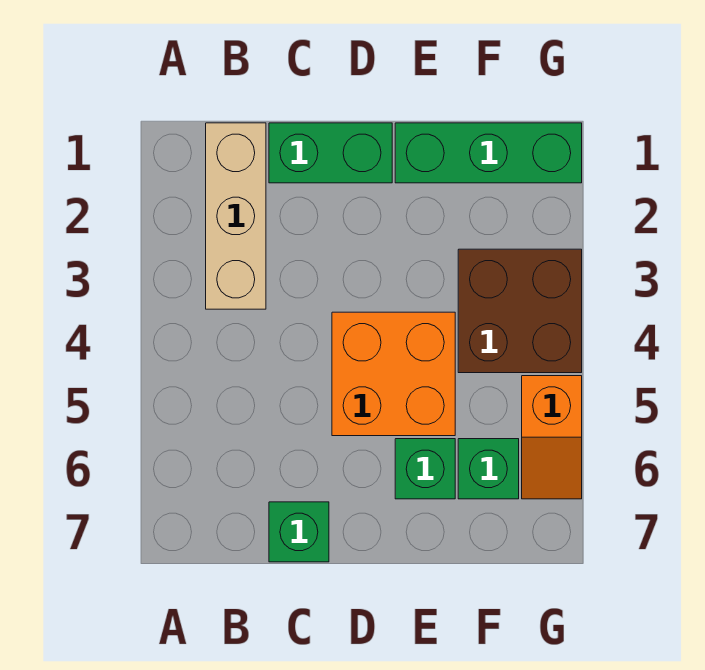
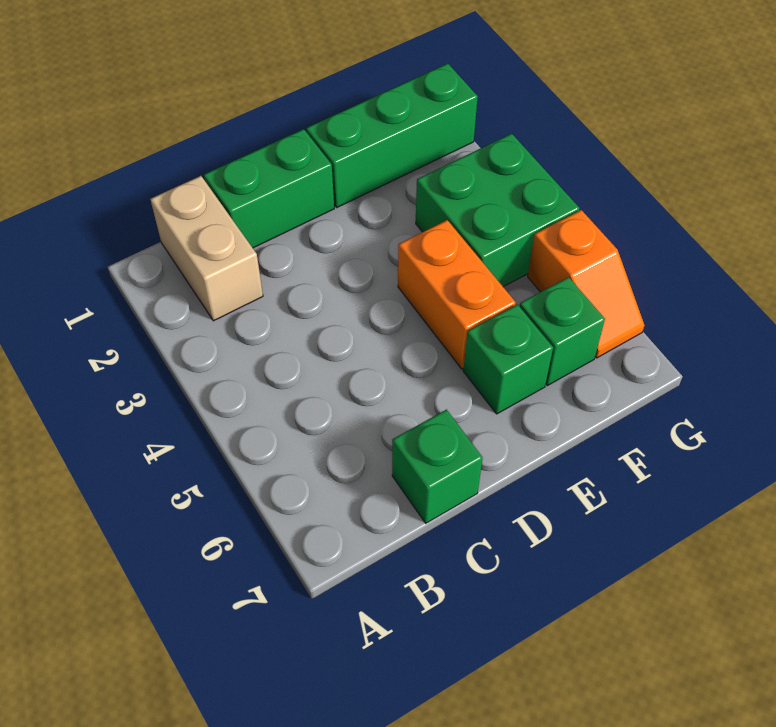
tan 1x3 brick [206,123,266,309] -> tan 1x2 brick [150,176,263,321]
orange 2x2 brick [332,312,455,436] -> orange 1x2 brick [398,220,516,369]
brown 2x2 brick [458,249,582,373] -> green 2x2 brick [416,134,579,287]

